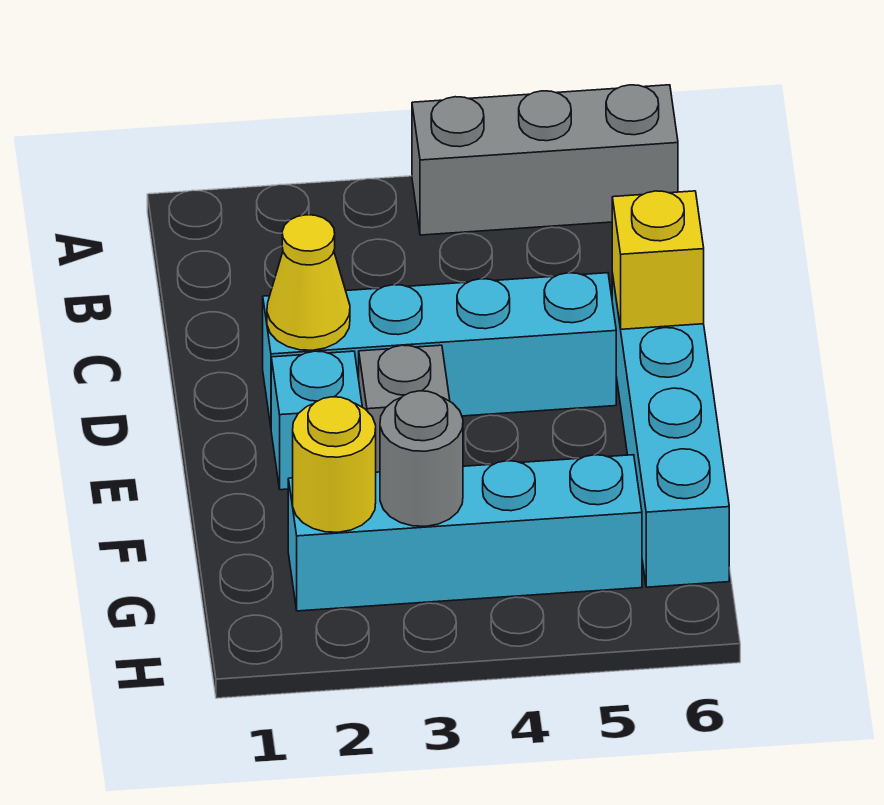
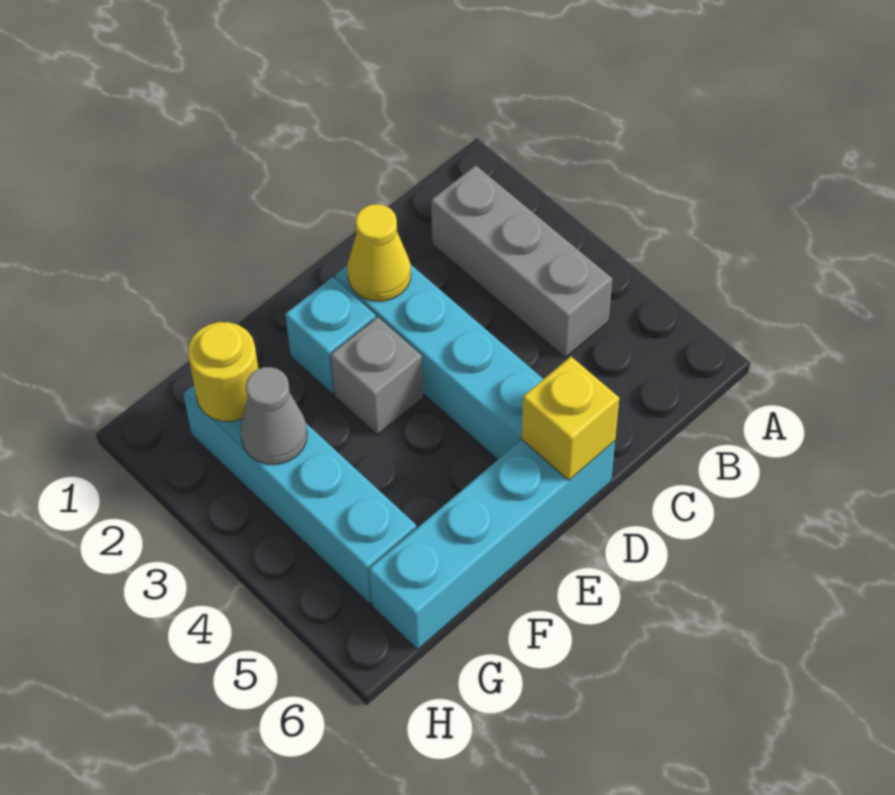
grey 1x3 brick [412,85,678,235] -> grey 1x3 brick moved to [431,165,612,358]
grey 1x1 round brick [380,391,463,526] -> grey 1x1 cone [241,367,307,464]

